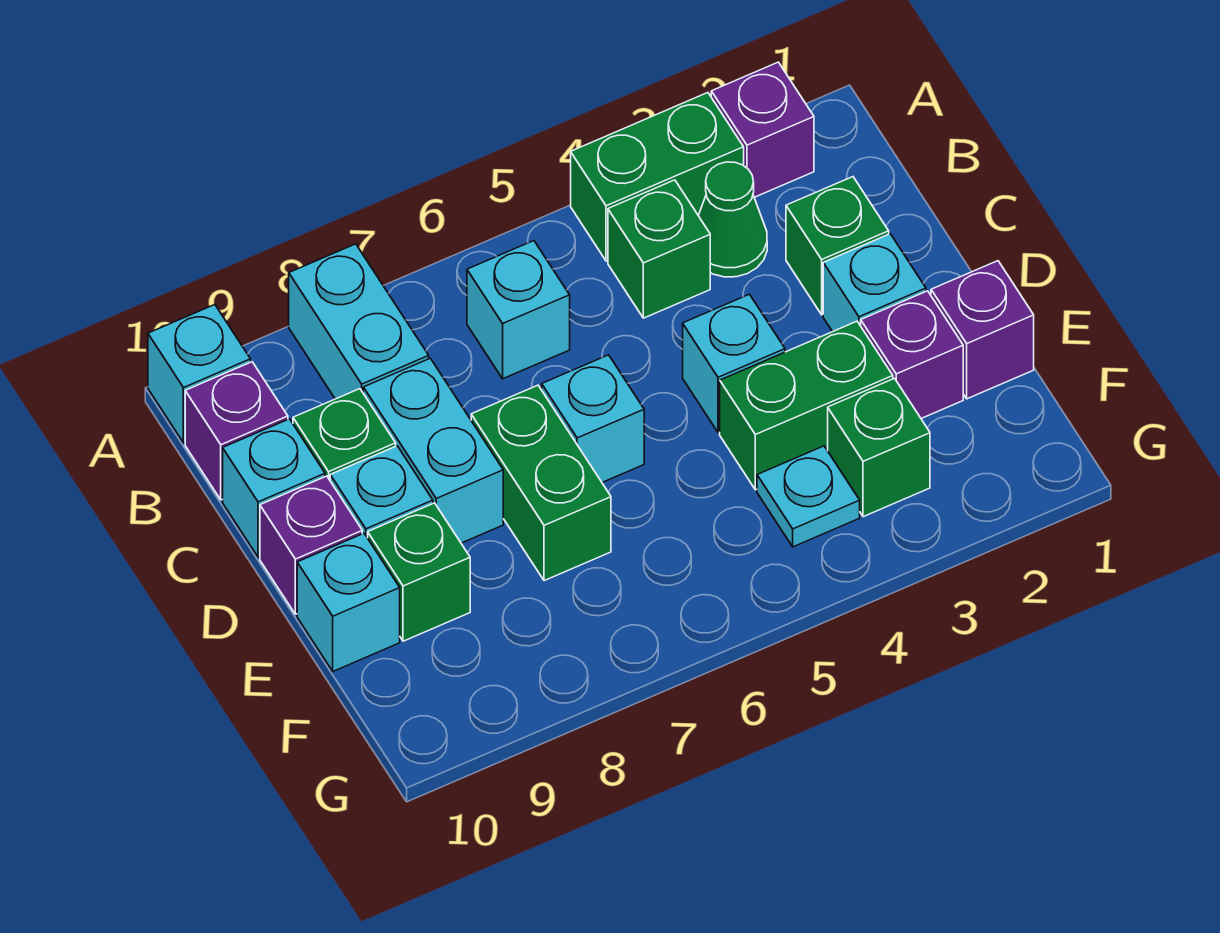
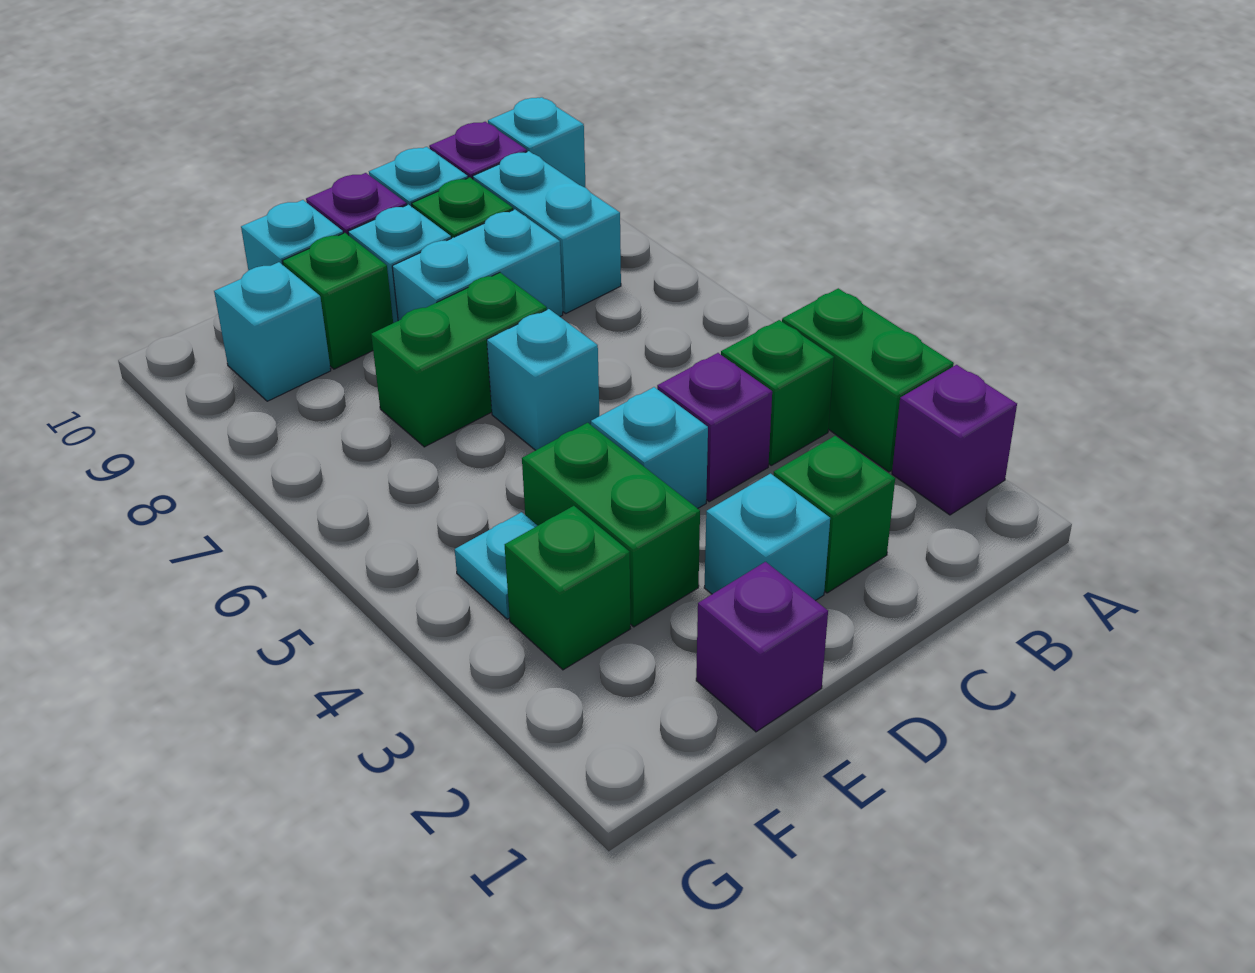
cyan 1x2 brick [289,244,429,399] -> cyan 1x2 brick turned to [473,151,621,313]
green 1x1 cone [698,162,767,277] -> none
cyan 1x1 brick [467,241,570,379] -> cyan 1x1 brick moved to [214,262,331,401]
purple 1x1 brick [861,291,963,418] -> purple 1x1 brick moved to [657,353,772,502]

